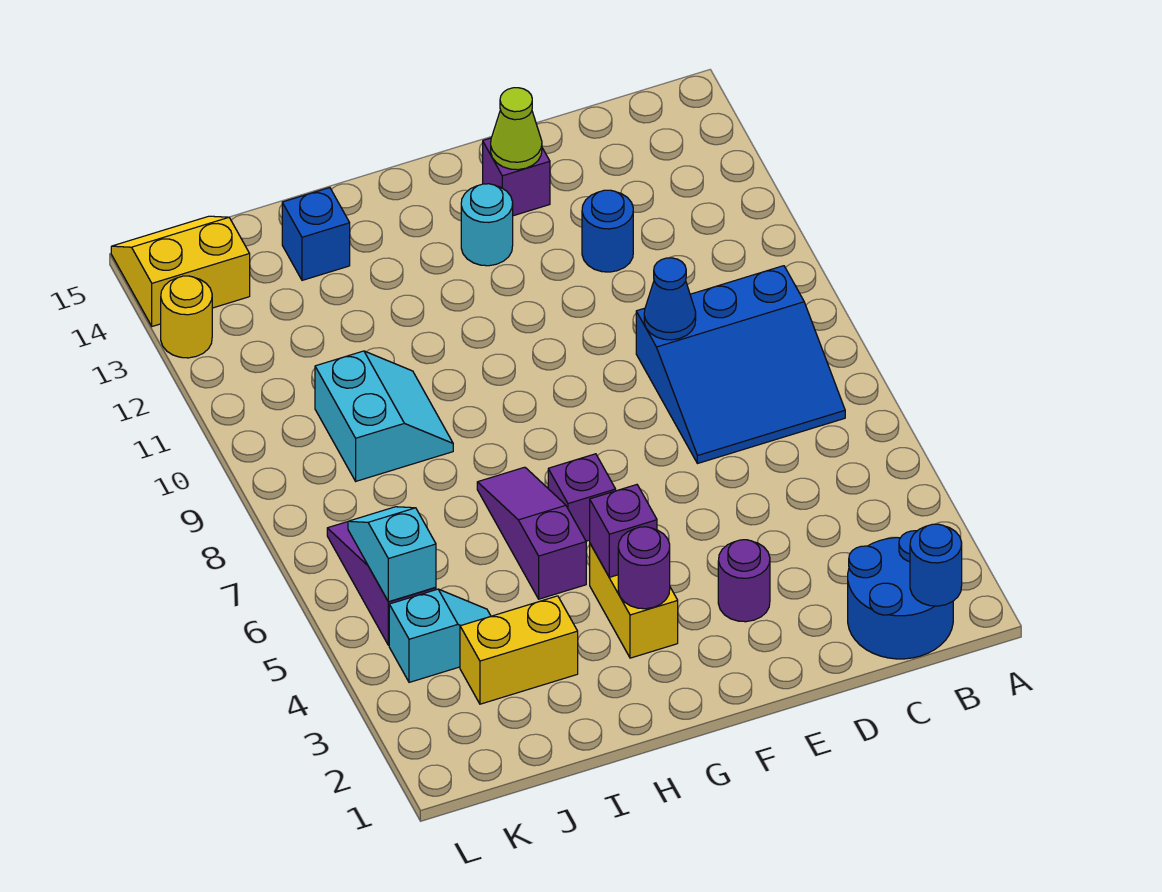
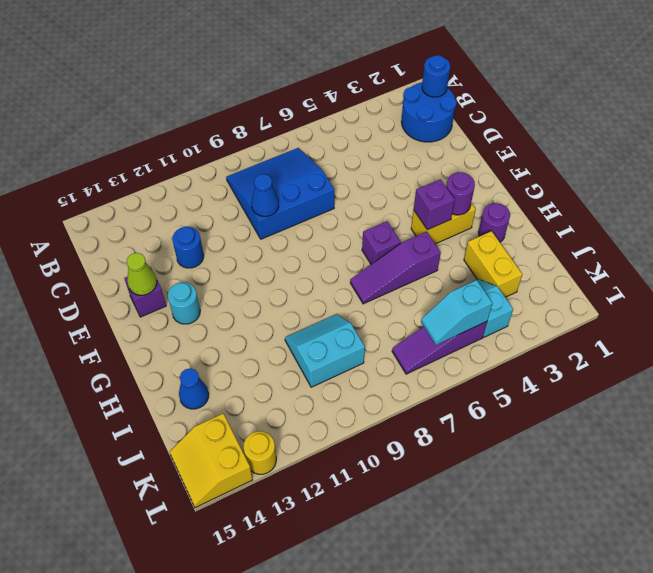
blue 3x3 slope [636,266,845,464] -> blue 3x3 slope turned to [226,148,334,239]
purple 1x1 round brick [718,540,770,622] -> purple 1x1 round brick moved to [478,203,510,242]
blue 1x1 brick [282,188,350,280] -> blue 1x1 cone [179,368,209,409]

